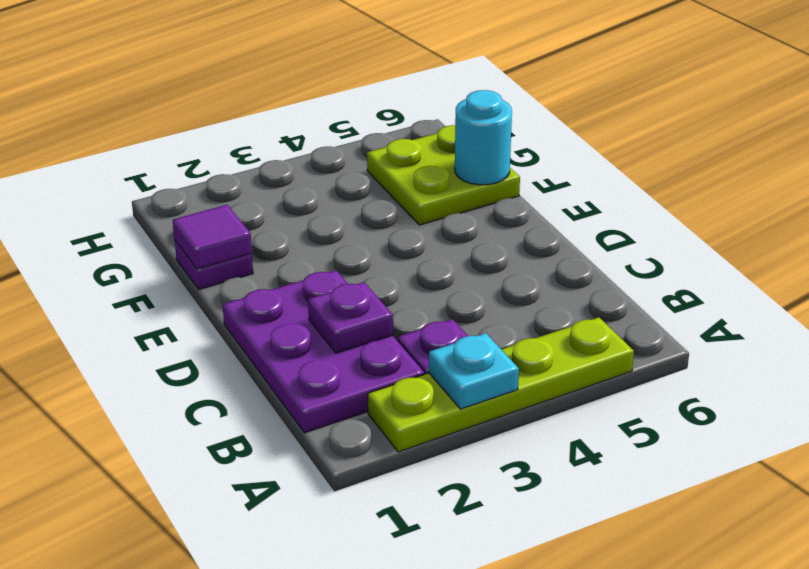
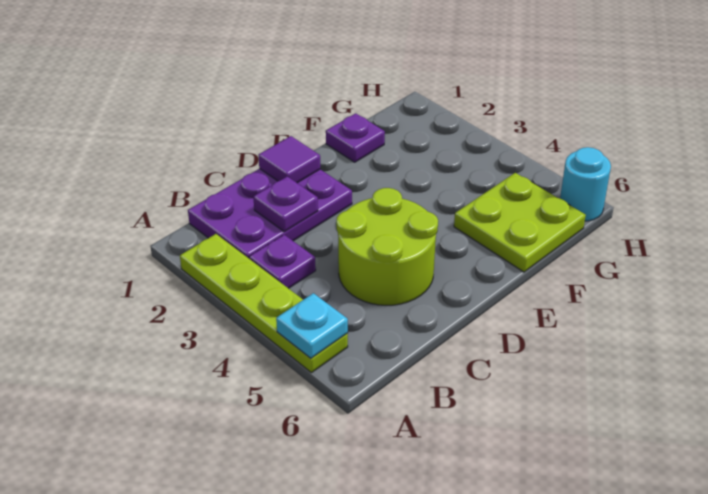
cyan 1x1 plate [429,333,519,409] -> cyan 1x1 plate moved to [276,293,348,358]
none -> lime 2x2 round brick [336,188,438,305]
purple 1x1 tile [173,205,252,269] -> purple 1x1 tile moved to [258,136,320,183]
cyan 1x1 round brick [455,90,512,185] -> cyan 1x1 round brick moved to [560,147,611,221]

